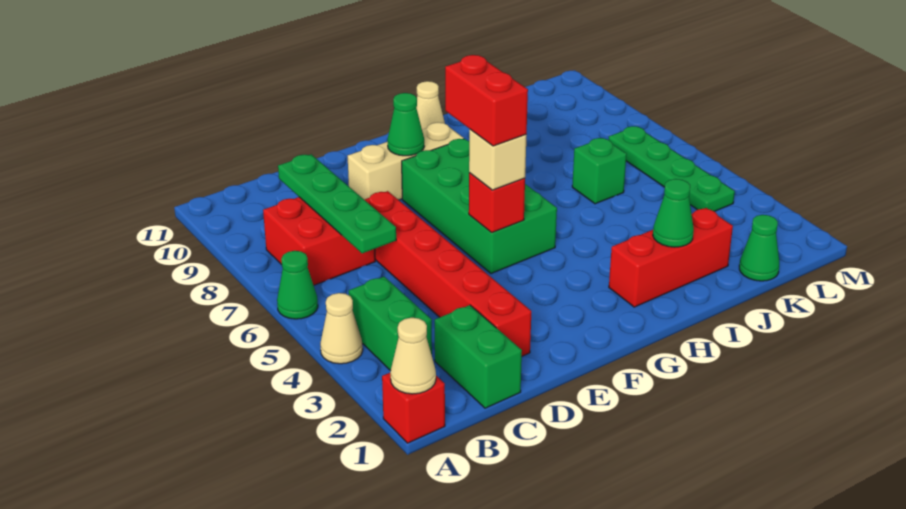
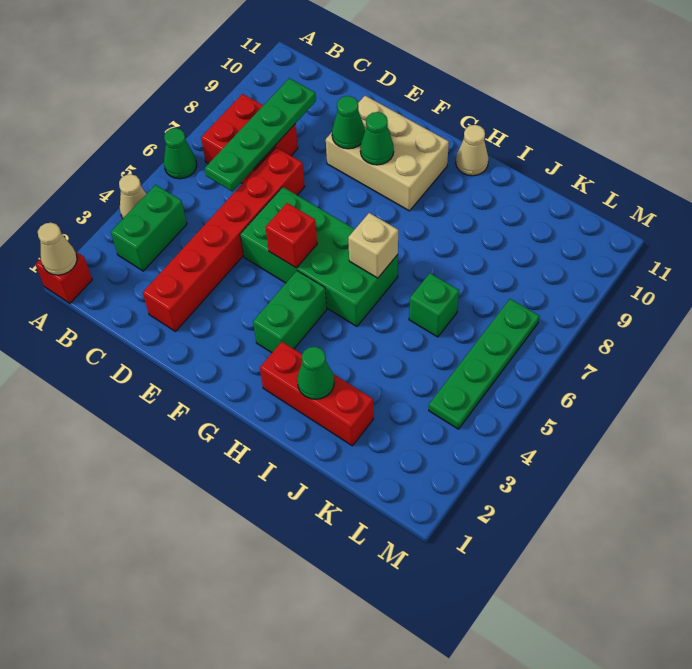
green 1x2 brick [435,305,522,408] -> green 1x2 brick moved to [253,271,327,353]
tan 1x3 brick [348,123,464,200] -> tan 2x3 brick [326,96,449,211]
green 2x4 brick [402,139,557,274] -> green 2x4 brick turned to [240,187,398,326]
tan 1x1 brick [469,129,526,190] -> tan 1x1 brick moved to [348,213,398,278]
red 1x2 brick [445,55,528,146] -> none
green 1x1 cone [739,215,779,281] -> green 1x1 cone moved to [332,96,365,149]

